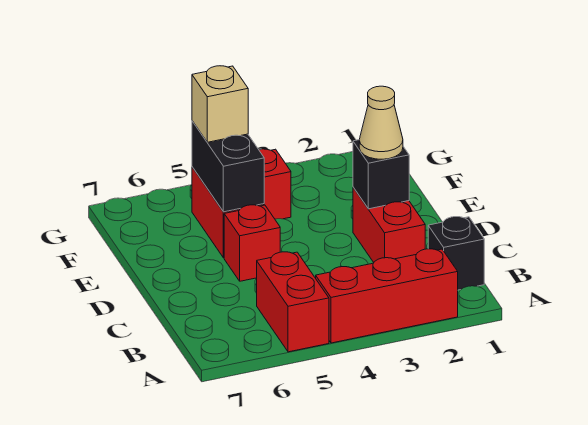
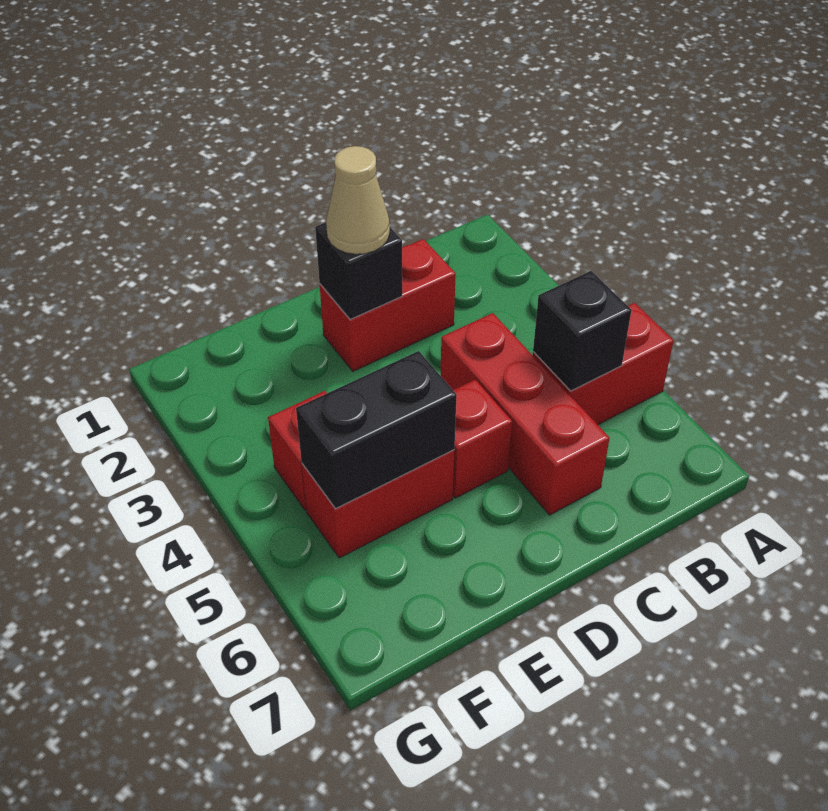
red 1x3 brick [316,249,458,343] -> red 1x3 brick moved to [441,313,610,515]
black 1x1 brick [428,217,484,290] -> black 1x1 brick moved to [533,271,631,391]
tan 1x1 brick [192,66,248,142] -> none

